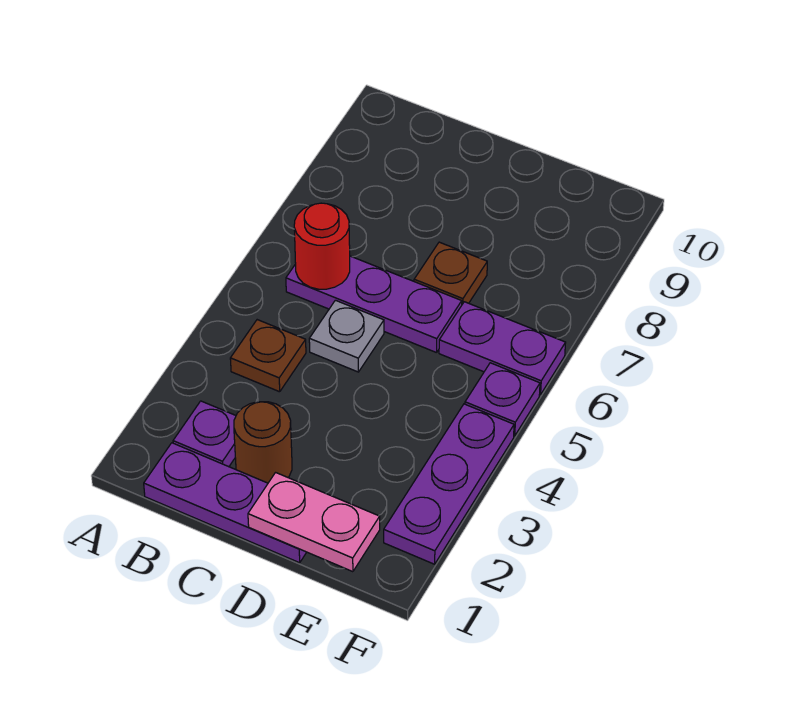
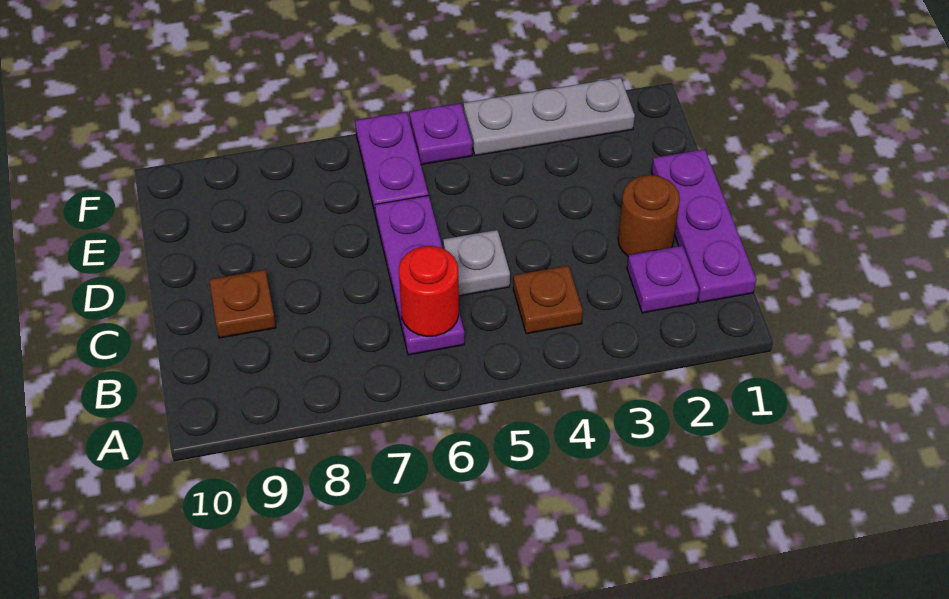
pink 1x2 plate [248,473,380,572] -> none
brown 1x1 plate [414,242,487,304] -> brown 1x1 plate moved to [209,270,276,338]
purple 1x3 plate [384,404,514,564] -> grey 1x3 plate [464,78,635,156]

